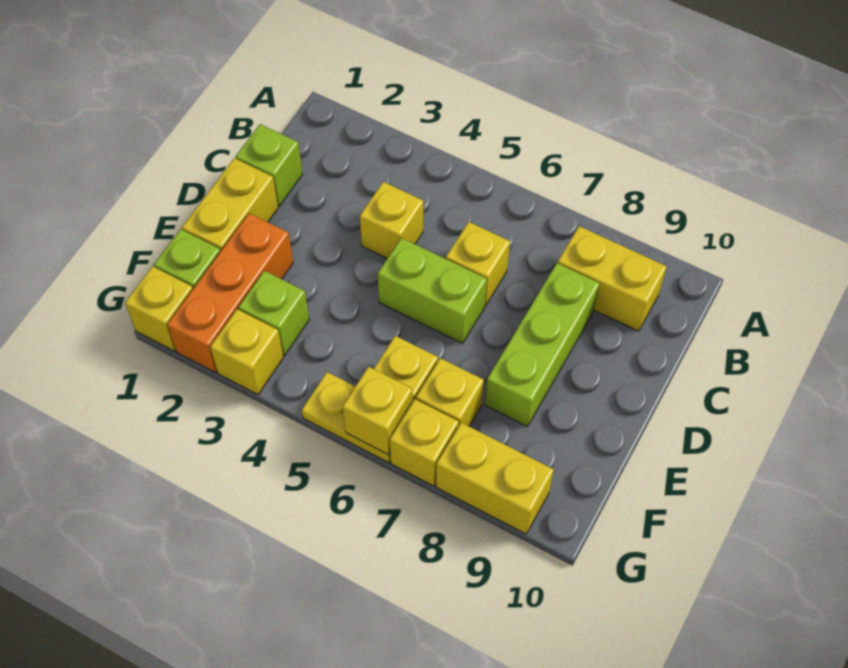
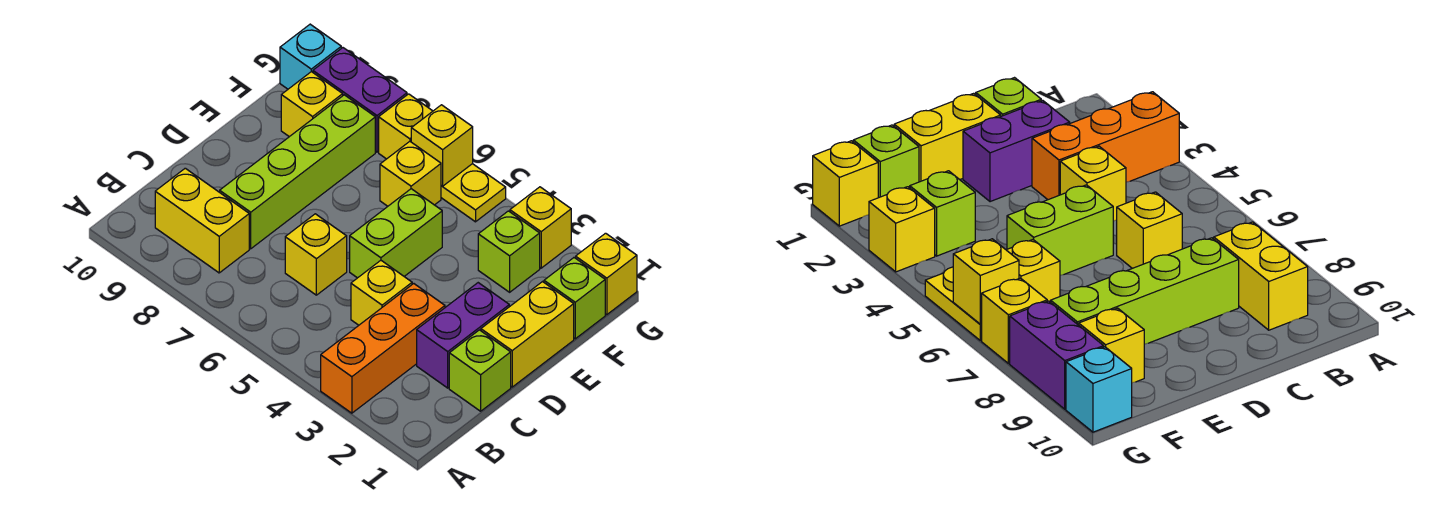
none -> purple 1x2 brick [417,283,509,388]
lime 1x3 brick [485,263,600,427] -> lime 1x4 brick [220,95,375,249]
lime 1x2 brick [378,238,487,343] -> lime 1x2 brick turned to [350,189,442,278]
orange 1x3 brick [167,213,293,373] -> orange 1x3 brick moved to [321,284,445,413]
yellow 1x1 brick [416,358,484,427] -> yellow 1x1 brick moved to [281,72,343,137]
yellow 1x2 brick [436,423,554,534] -> purple 1x2 brick [313,48,407,152]
none -> cyan 1x1 brick [280,24,341,89]

